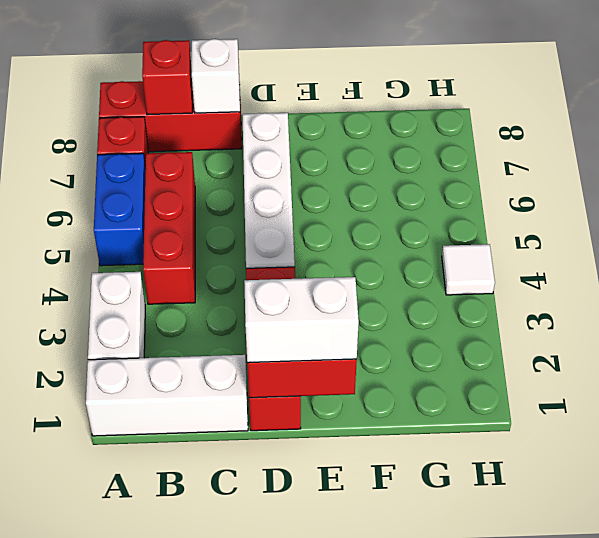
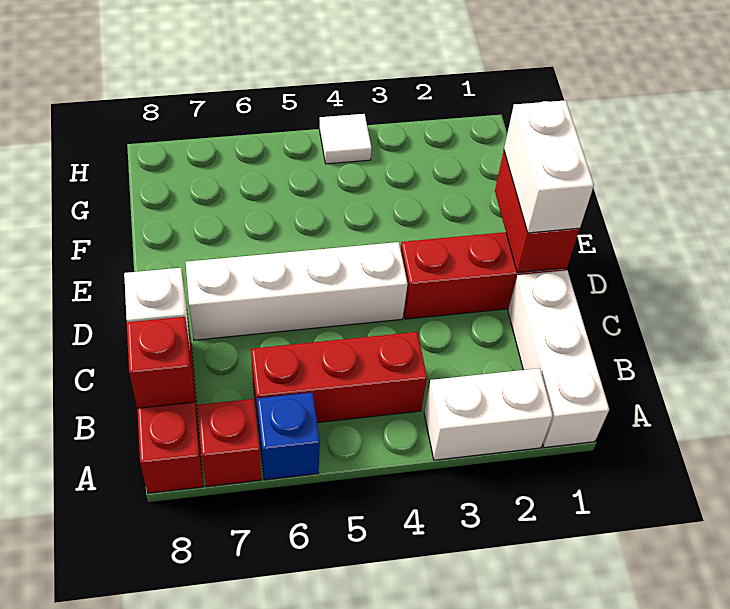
blue 1x2 brick [94,153,146,266] -> blue 1x1 brick [257,393,320,480]

